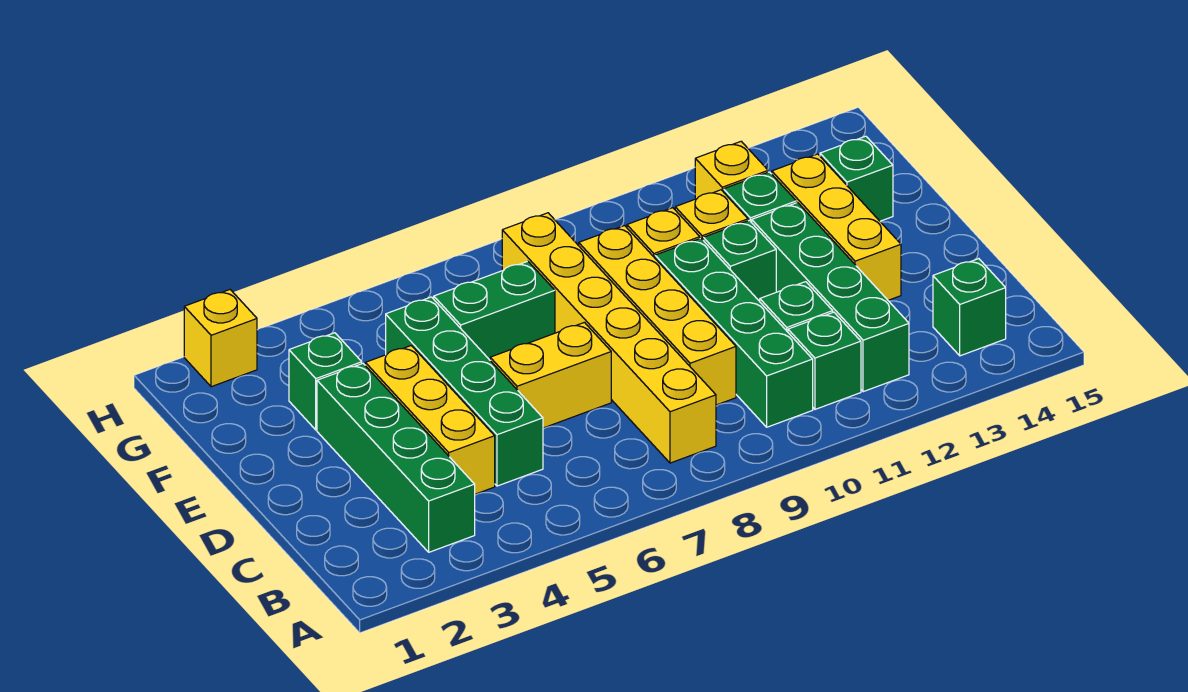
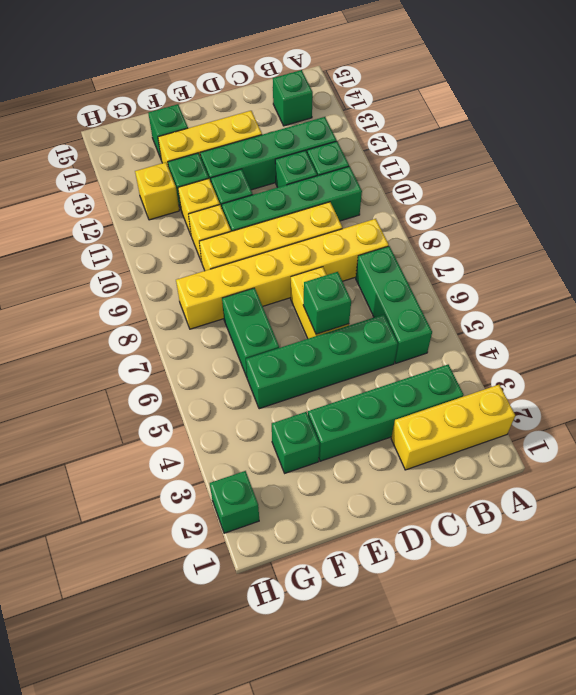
none -> green 1x3 brick [356,246,432,363]
yellow 1x3 brick [365,346,495,494] -> yellow 1x3 brick moved to [391,385,515,470]
none -> green 1x1 brick [303,272,351,334]
yellow 1x1 brick [184,290,257,387] -> green 1x1 brick [210,471,259,533]

